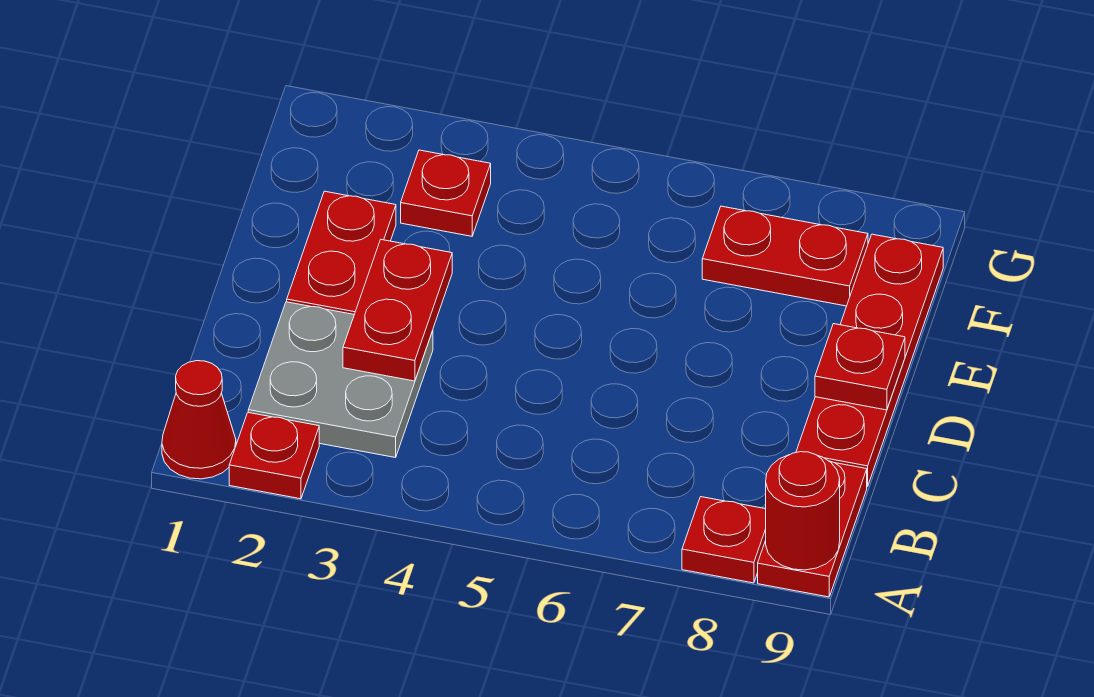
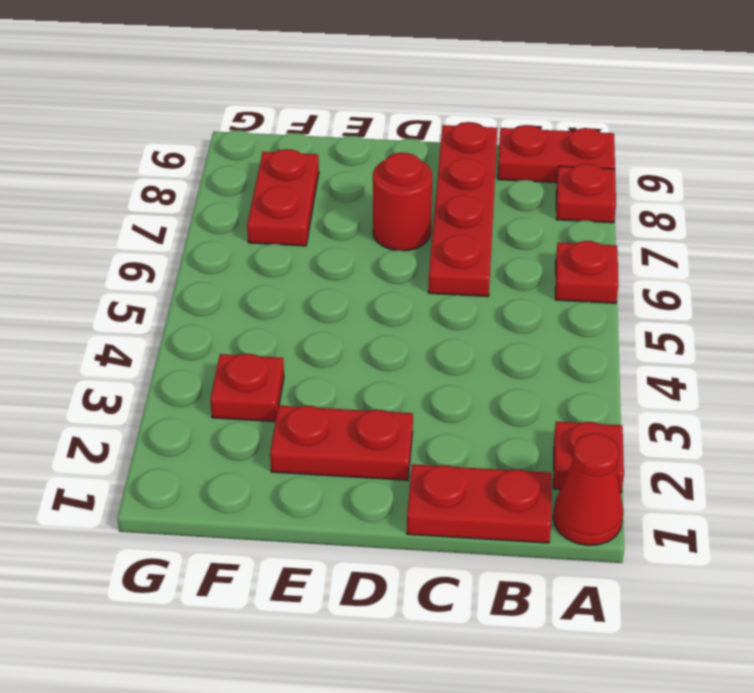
red 1x1 round brick [766,452,840,570] -> red 1x1 round brick moved to [373,153,432,251]
grey 2x2 plate [248,302,433,458] -> none
red 1x2 plate [343,240,452,381] -> red 1x2 plate moved to [407,464,552,543]
red 1x4 plate [796,234,943,486] -> red 1x4 plate turned to [428,122,498,297]
red 1x1 plate [815,324,905,410] -> red 1x1 plate moved to [555,241,618,303]

